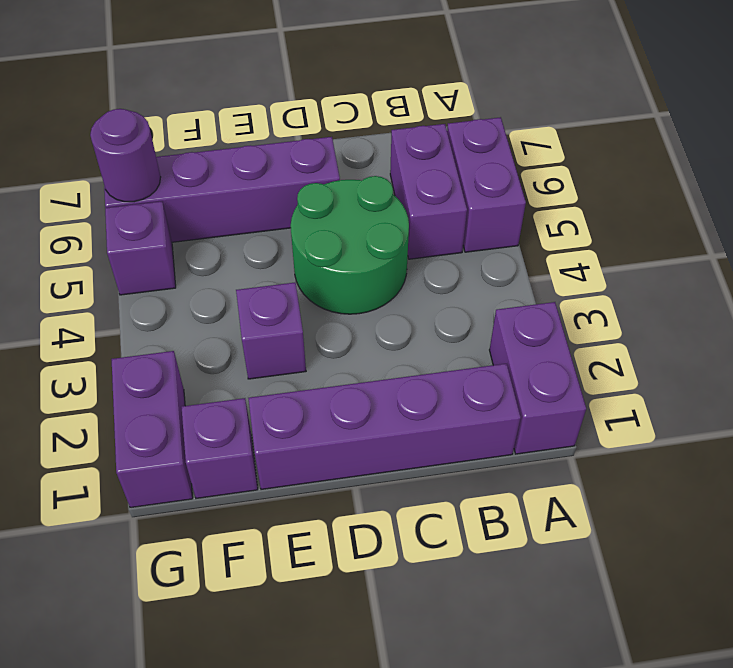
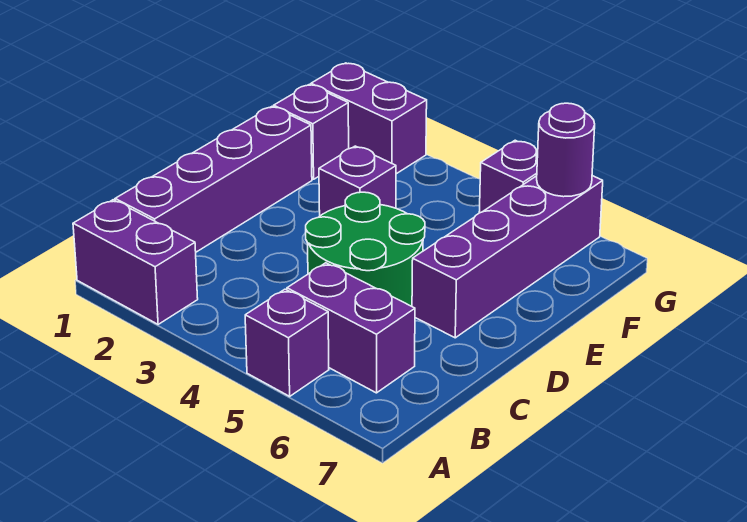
purple 1x2 brick [447,117,526,252] -> purple 1x1 brick [245,289,329,396]

